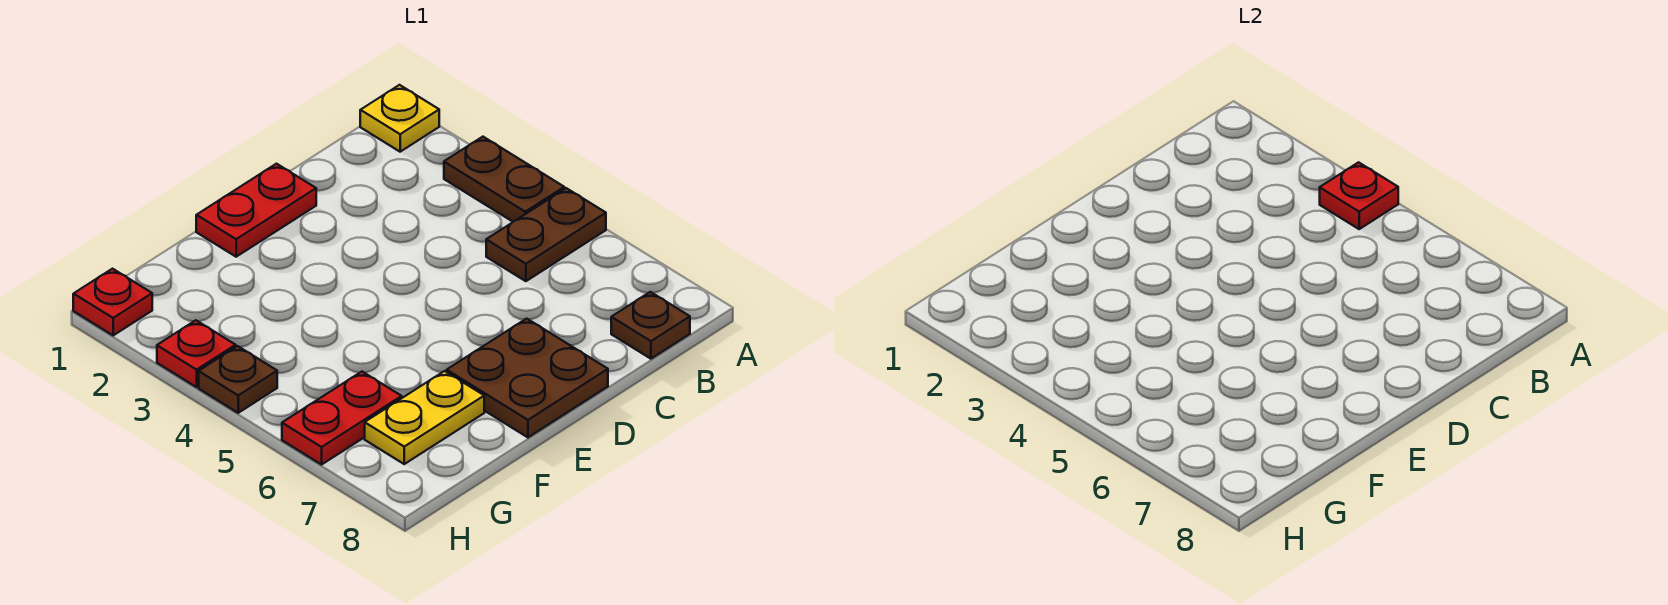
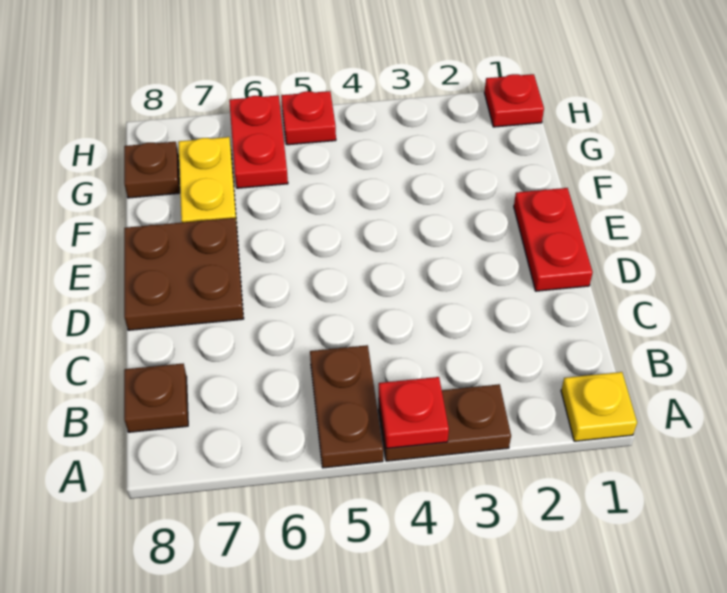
red 1x1 plate [157,320,236,387] -> red 1x1 plate moved to [281,91,336,145]
brown 1x1 plate [199,346,277,413] -> brown 1x1 plate moved to [124,142,180,198]

